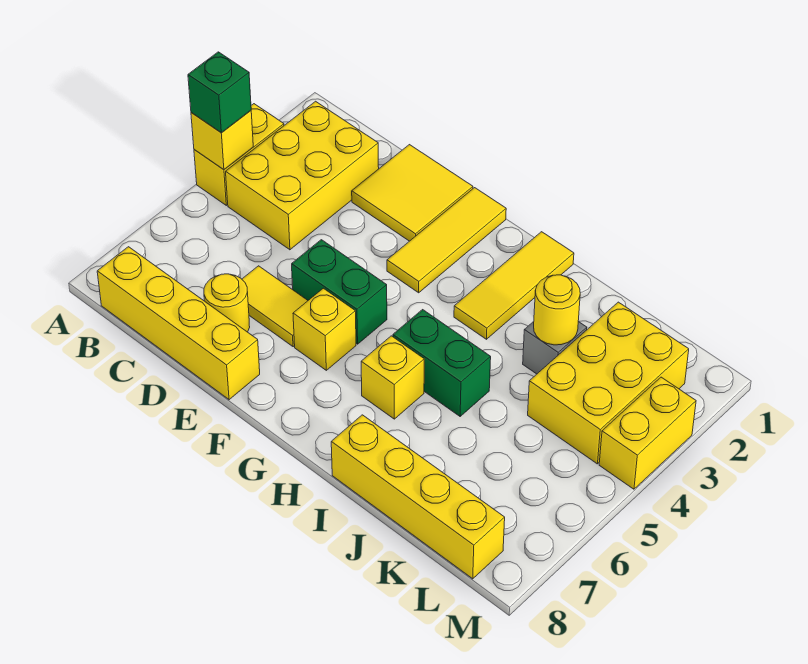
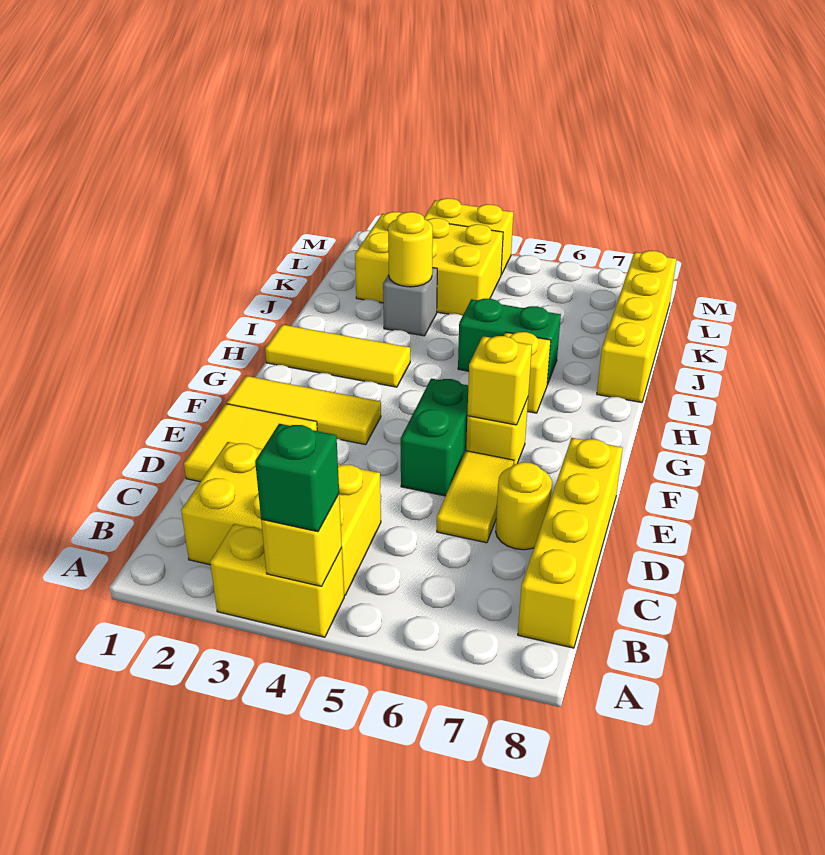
none -> yellow 1x1 brick [467,336,532,425]
green 1x2 brick [393,310,491,416] -> green 1x2 brick turned to [458,299,561,385]

